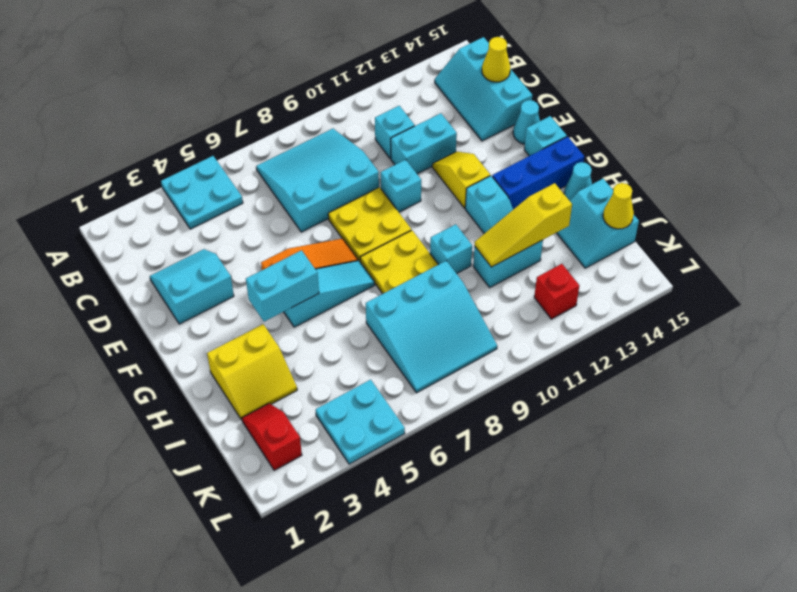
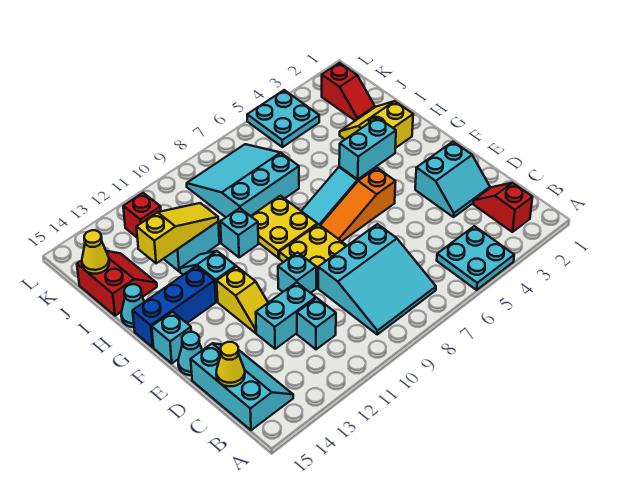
none -> red 1x2 slope [473,183,532,232]
cyan 2x2 slope [557,179,639,268] -> red 2x2 slope [77,251,157,316]

